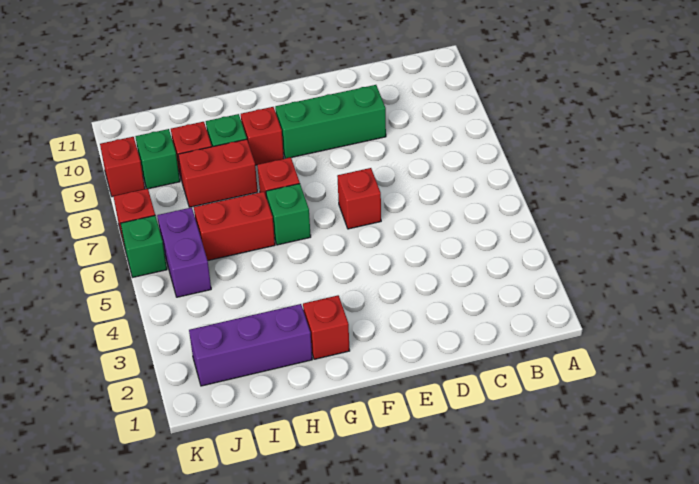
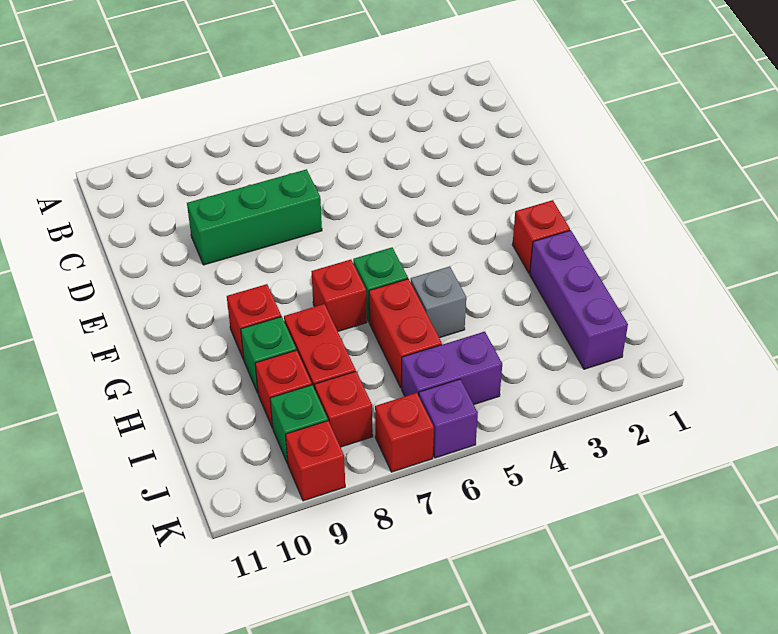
green 1x3 brick [275,85,386,158] -> green 1x3 brick turned to [187,169,322,265]
red 1x1 brick [337,168,381,229] -> red 1x1 brick moved to [315,371,373,447]
none -> grey 1x1 brick [411,266,466,338]
green 1x1 brick [120,216,167,277] -> purple 1x1 brick [419,379,478,458]

